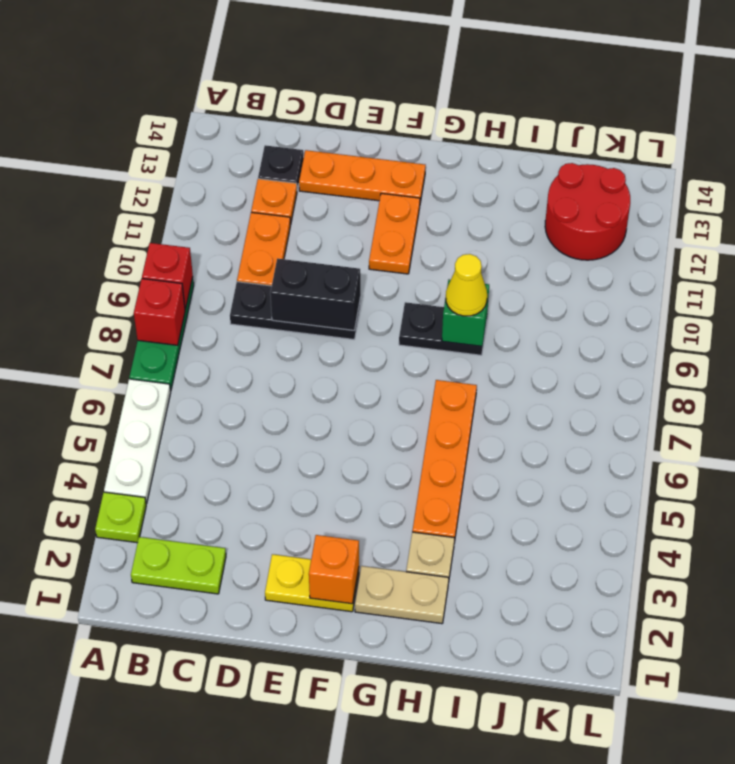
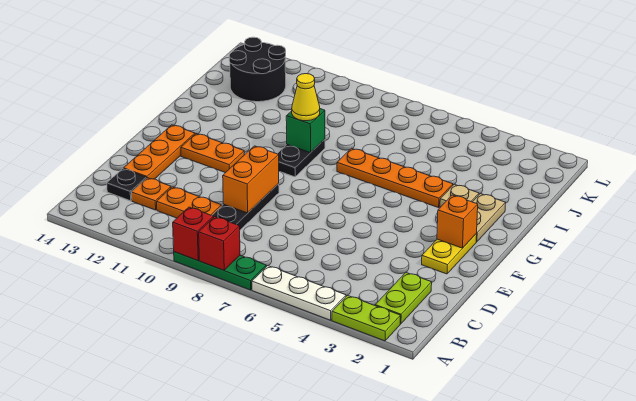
lime 1x1 plate [95,492,146,543] -> lime 1x2 plate [332,295,400,341]
black 1x2 brick [270,258,361,331] -> orange 1x2 brick [223,146,279,213]
red 2x2 round brick [545,163,630,260] -> black 2x2 round brick [229,37,286,102]

